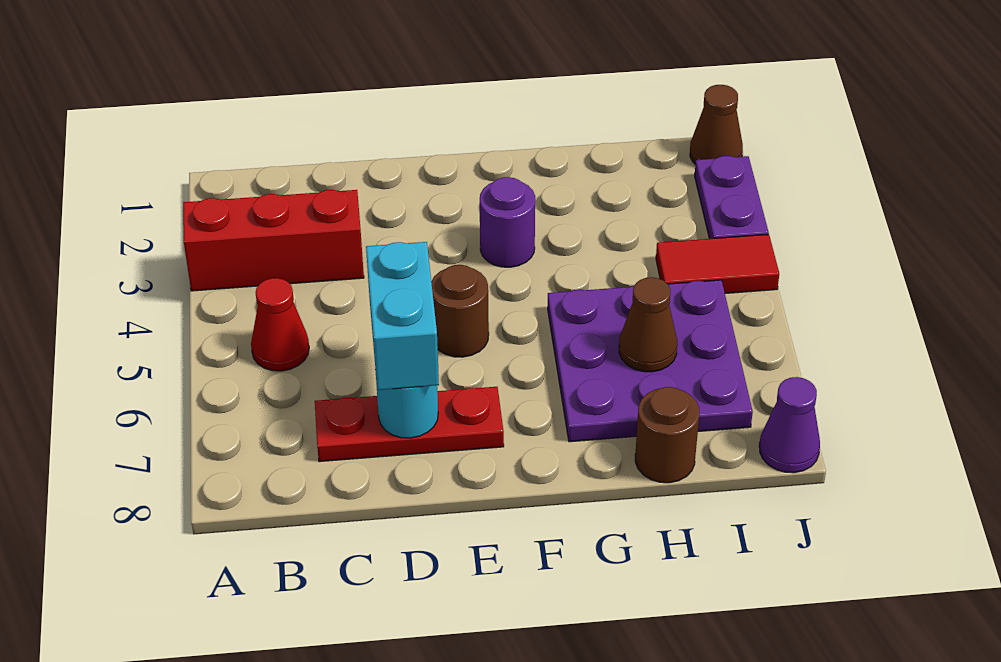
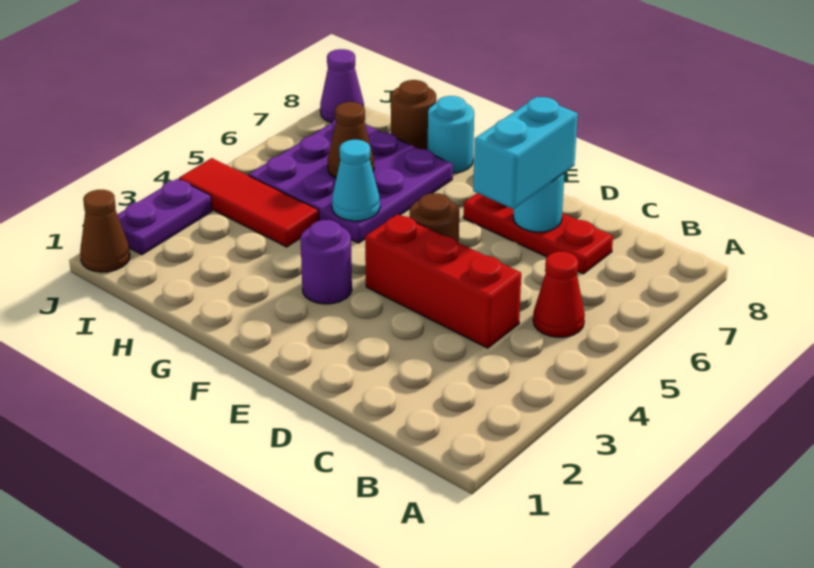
red 1x3 brick [183,190,364,291] -> red 1x3 brick moved to [365,214,521,348]
none -> cyan 1x1 cone [332,140,380,221]
none -> cyan 1x1 round brick [428,96,474,173]
red 1x2 tile [656,234,779,293] -> red 1x3 tile [179,158,319,247]

